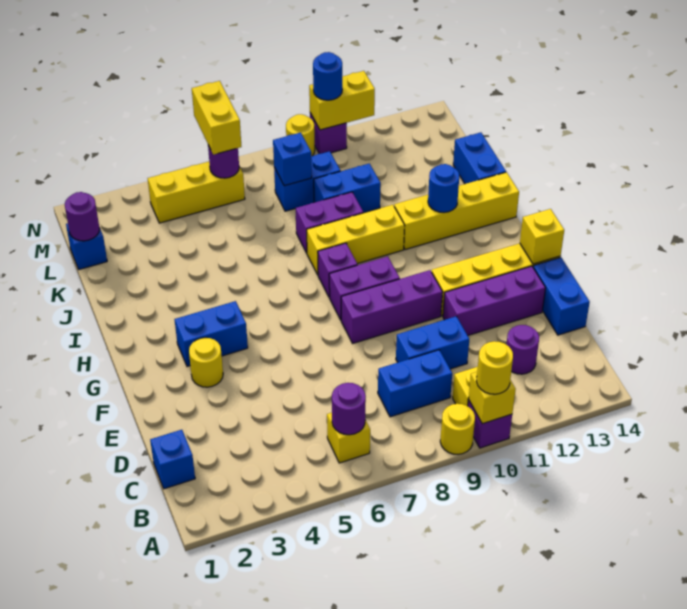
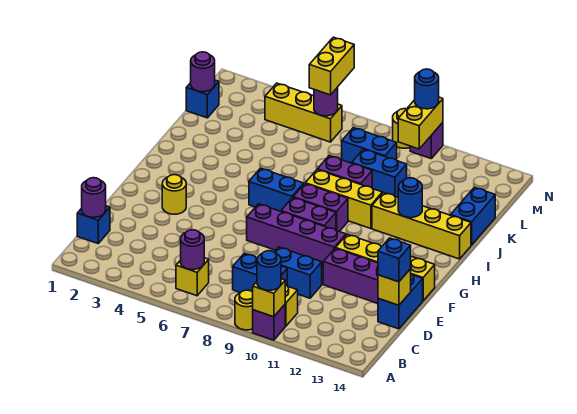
yellow 1x1 round brick [476,341,513,394] -> blue 1x1 round brick [257,251,281,290]
purple 1x1 round brick [506,325,539,374] -> purple 1x1 round brick moved to [82,178,106,217]
purple 1x3 brick [341,270,443,343] -> purple 1x4 brick [247,204,346,266]
yellow 1x1 brick [520,209,564,264] -> yellow 1x1 brick moved to [378,269,411,305]
blue 1x2 brick [174,301,248,366] -> blue 1x2 brick moved to [249,168,304,211]
purple 1x1 brick [318,243,357,297] -> purple 1x2 brick [293,184,348,232]
blue 1x1 brick [273,133,312,186] -> blue 1x1 brick moved to [378,238,411,282]
yellow 1x2 brick [309,71,375,130] -> yellow 1x2 brick turned to [398,97,443,149]

